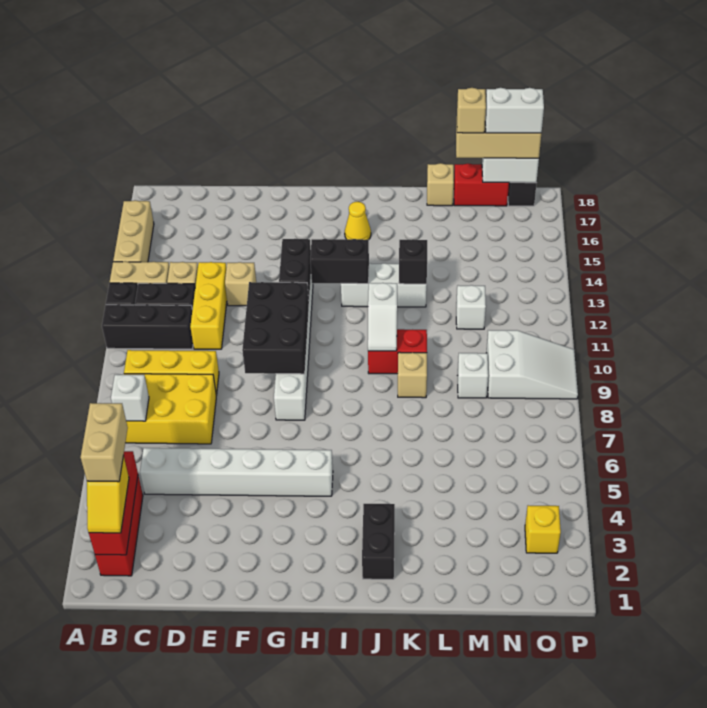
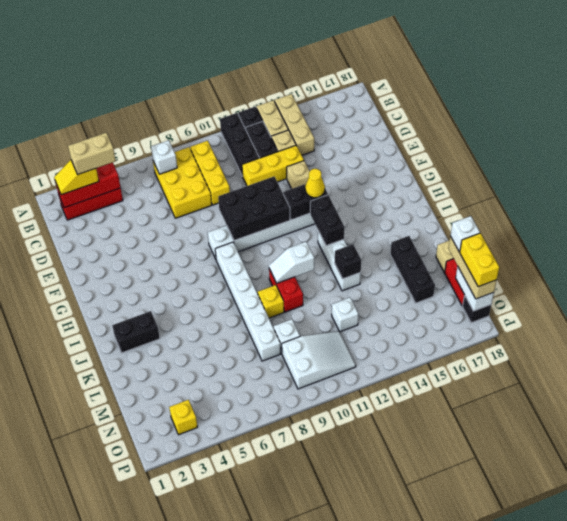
tan 1x3 brick [113,200,154,262] -> tan 1x3 brick turned to [275,94,314,155]
white 1x6 brick [140,448,333,496] -> white 1x6 brick moved to [215,242,281,361]
yellow 1x1 cone [345,202,371,240] -> yellow 1x1 cone moved to [305,169,325,198]
tan 1x1 brick [398,352,427,398] -> yellow 1x1 brick [258,285,284,318]
none -> black 1x3 brick [390,236,435,303]
tan 1x1 brick [457,88,486,133] -> white 1x1 brick [450,216,480,252]
white 2x3 slope [487,330,578,399] -> white 2x3 slope turned to [282,331,356,389]
white 1x2 brick [485,88,544,133] -> yellow 1x2 brick [460,233,499,287]

